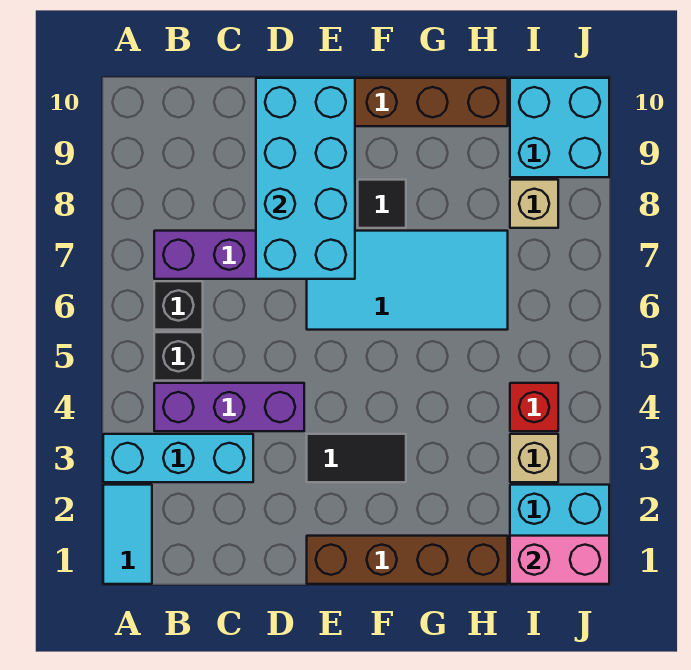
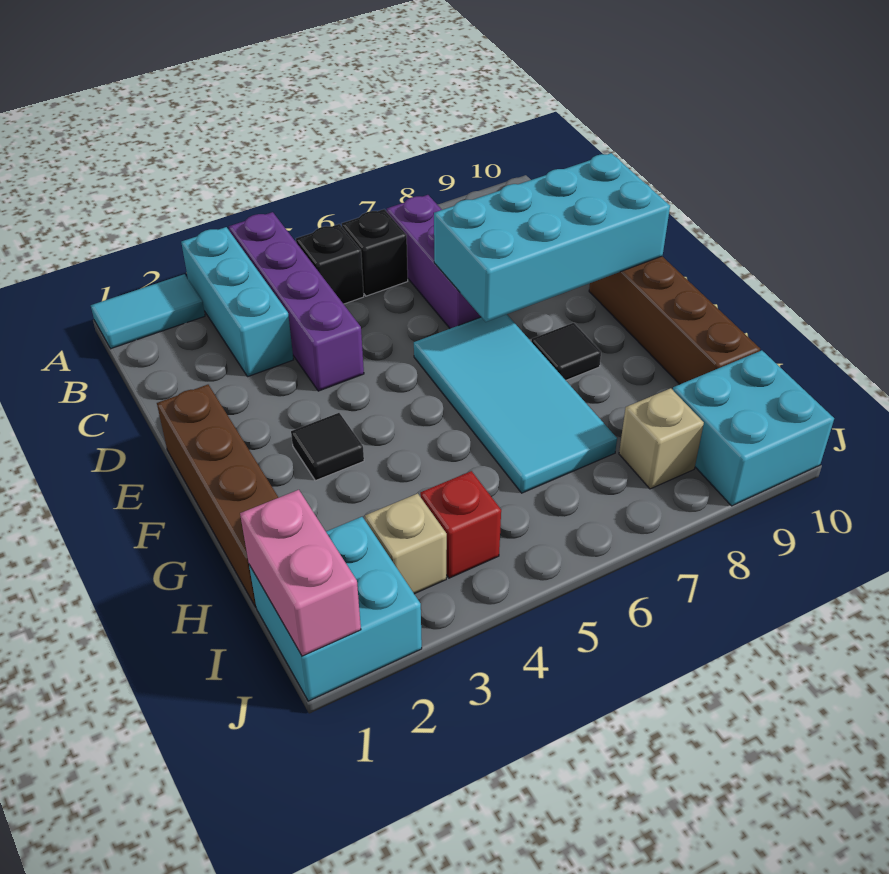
purple 1x3 brick [154,383,304,431] -> purple 1x4 brick [229,212,364,391]
black 1x2 tile [307,434,406,482] -> black 1x1 tile [291,413,364,481]

